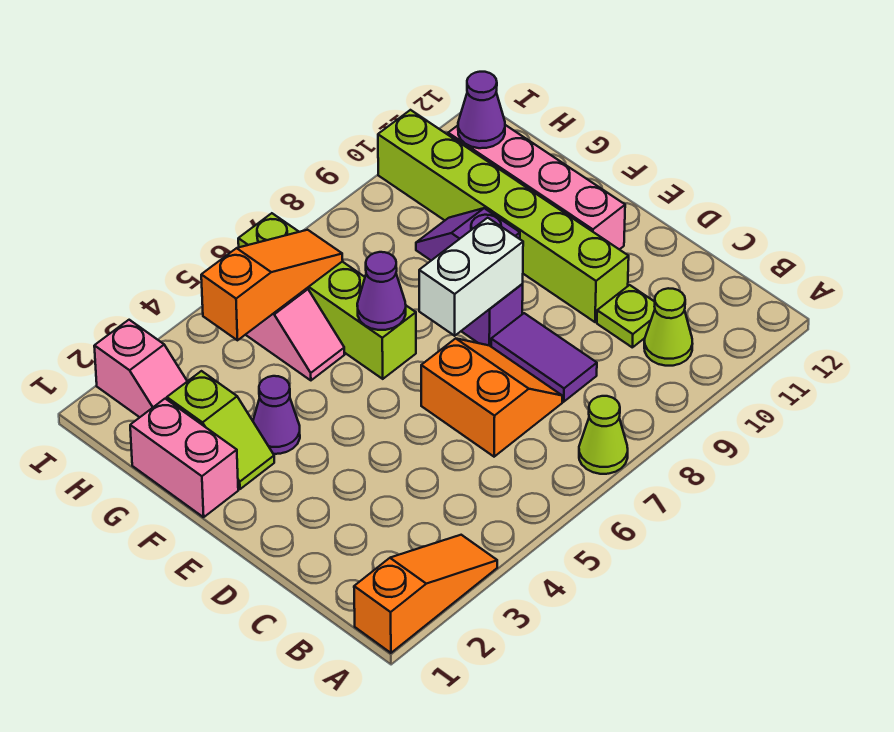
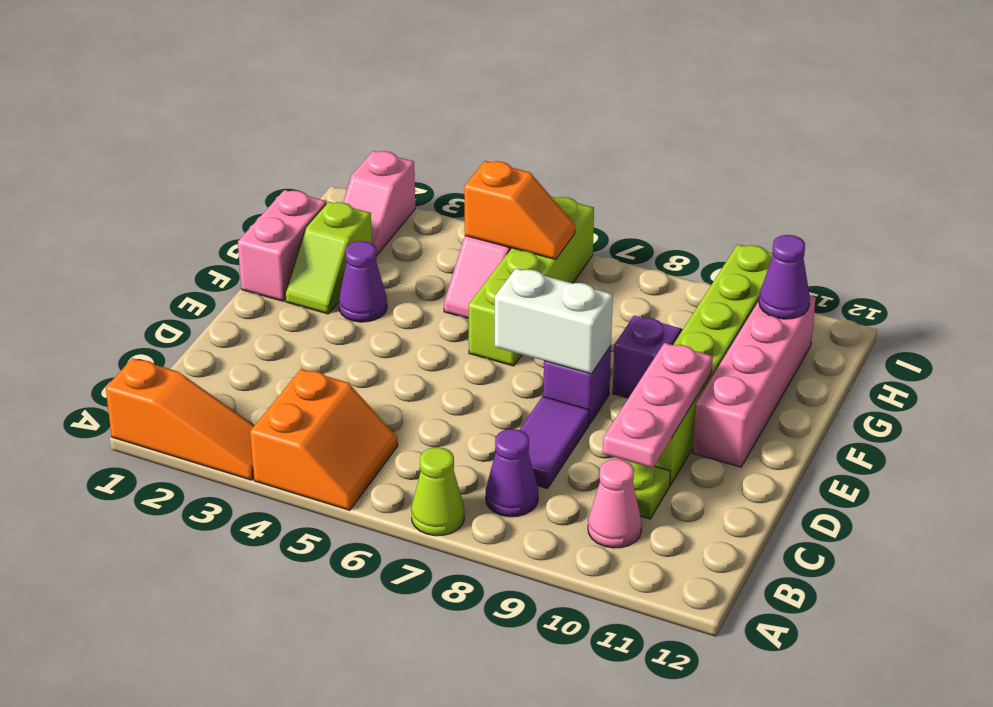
lime 1x1 cone [644,288,693,366] -> pink 1x1 cone [588,459,642,548]
orange 2x2 slope [421,338,562,457] -> orange 2x2 slope moved to [250,369,398,510]
none -> pink 1x3 plate [603,343,713,468]
purple 1x1 cone [357,252,406,330] -> purple 1x1 cone moved to [486,429,538,517]
orange 1x3 slope [201,230,343,340] -> orange 1x2 slope [464,161,575,259]

